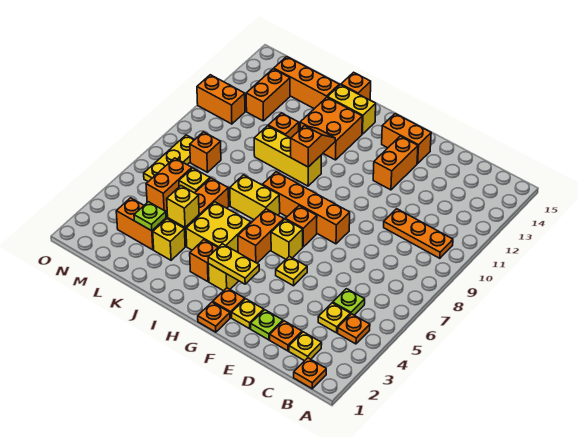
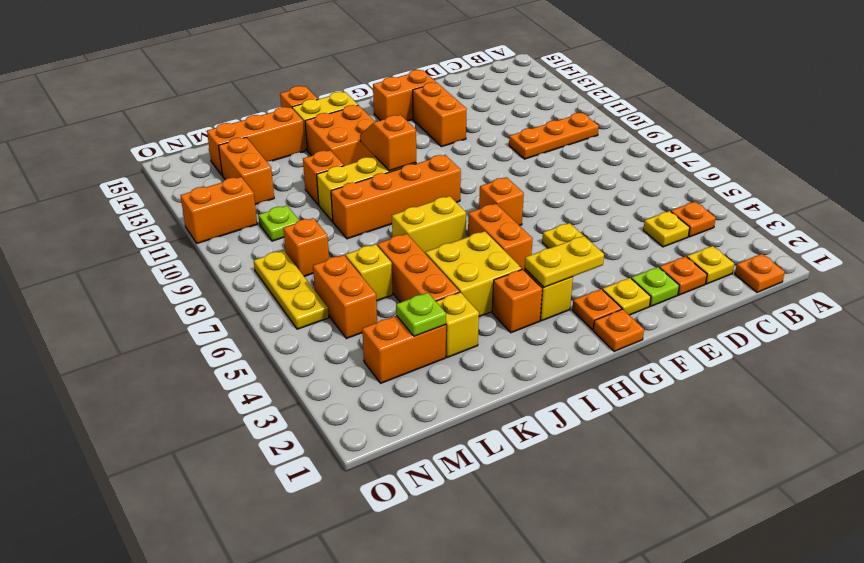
lime 1x1 plate [333,289,365,315] -> lime 1x1 plate moved to [258,206,299,241]
orange 1x4 brick [263,172,350,244] -> orange 1x4 brick moved to [331,155,461,239]
yellow 1x1 brick [271,219,303,259] -> none
yellow 1x1 brick [167,186,199,227] -> none

